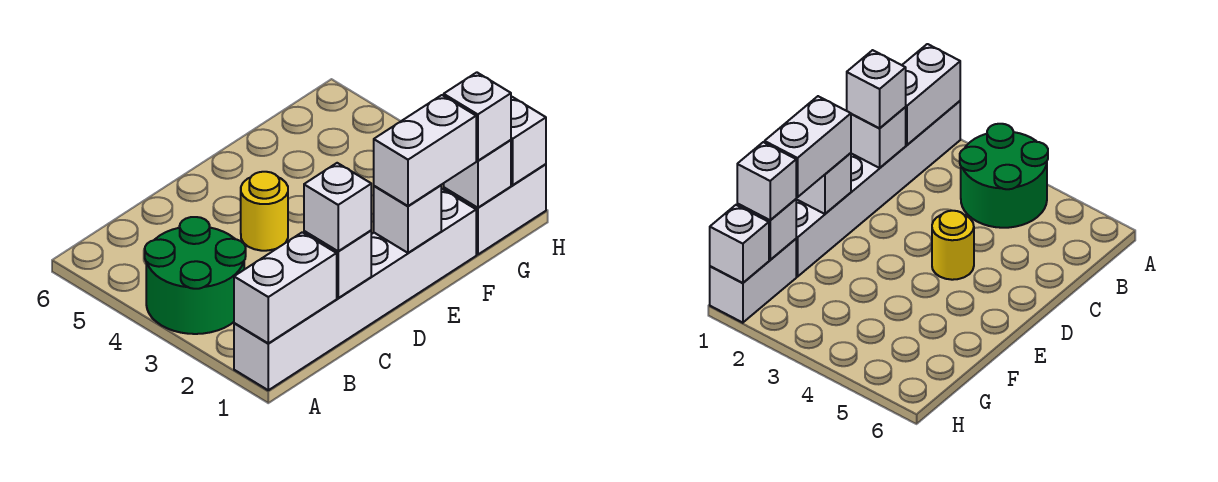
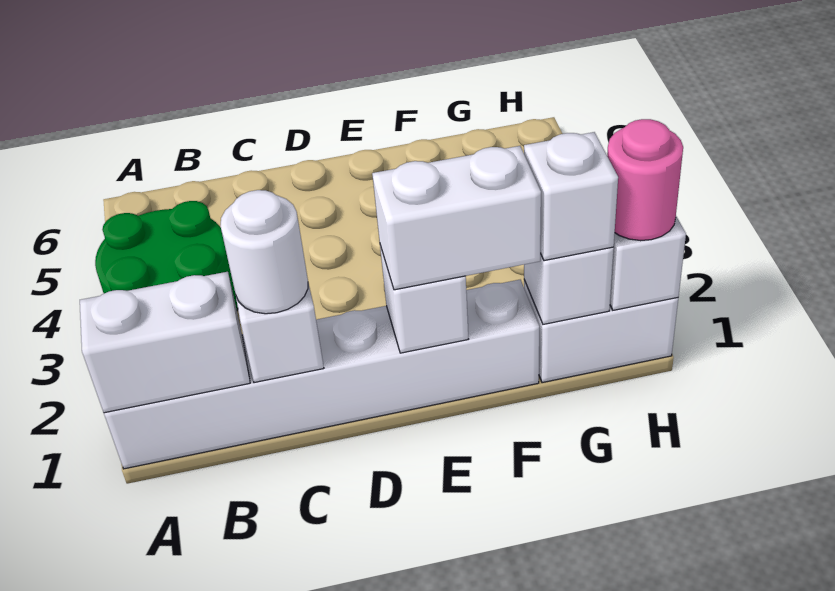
white 1x1 brick [304,163,371,251] -> white 1x1 round brick [220,190,308,314]
yellow 1x1 round brick [241,172,288,251] -> none
none -> pink 1x1 round brick [607,119,683,241]

